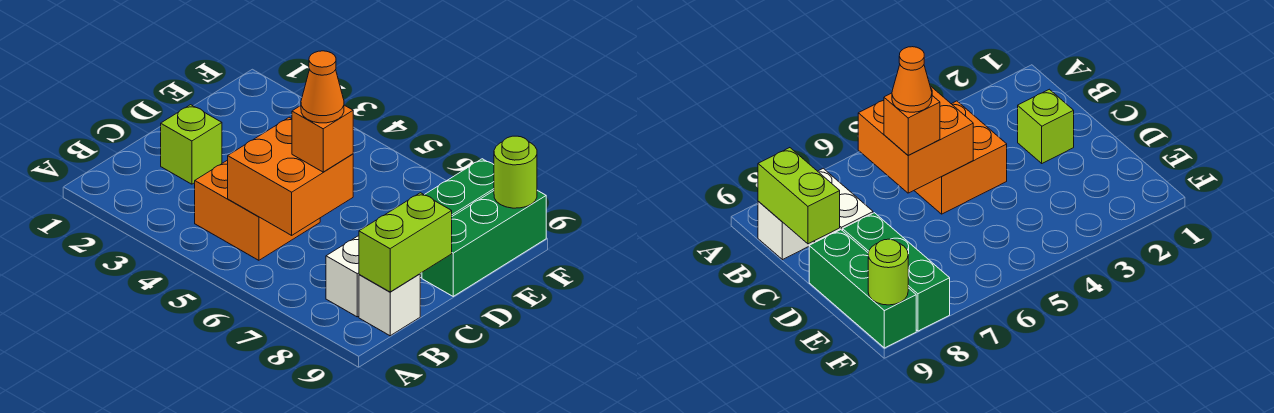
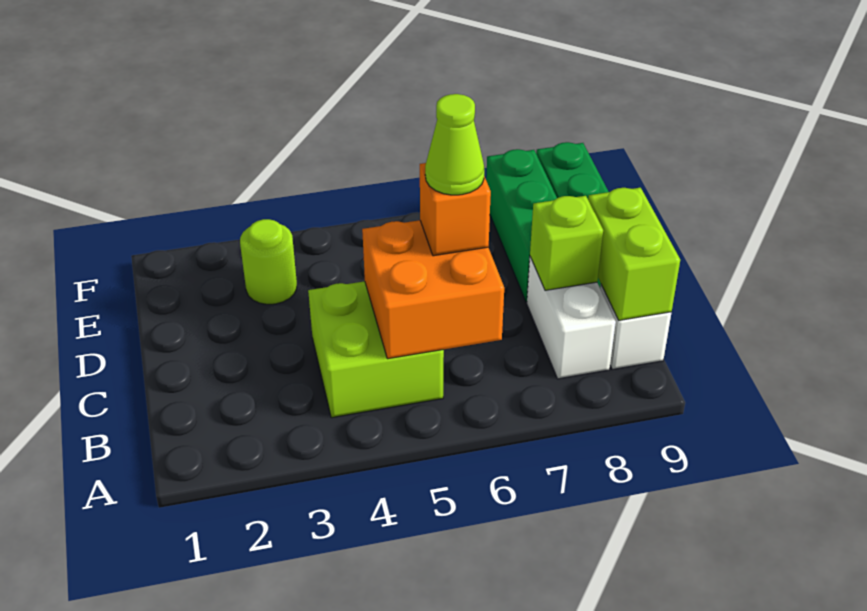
orange 2x2 brick [195,160,320,260] -> lime 2x2 brick [308,281,444,418]
lime 1x1 brick [161,105,222,184] -> lime 1x1 brick moved to [530,196,603,290]
orange 1x1 cone [301,51,344,123] -> lime 1x1 cone [425,94,484,195]
lime 1x1 round brick [494,136,537,208] -> lime 1x1 round brick moved to [240,219,297,304]

